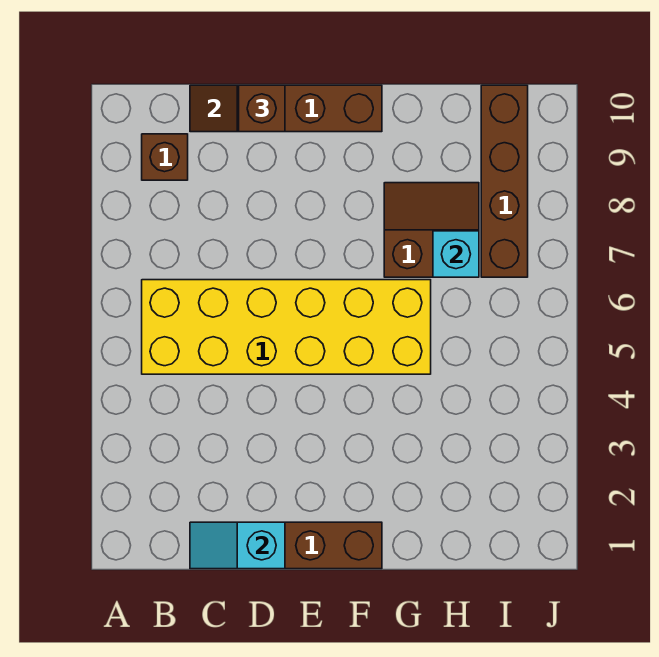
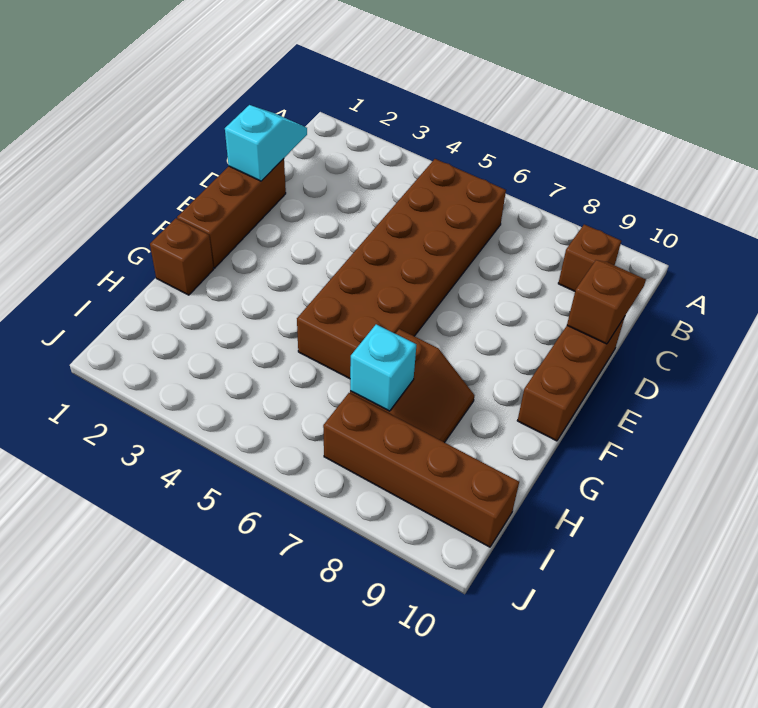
yellow 2x6 brick [142,280,431,374] -> brown 2x6 brick [297,159,506,379]
brown 1x1 brick [239,85,285,132] -> brown 1x1 brick moved to [150,218,214,295]

